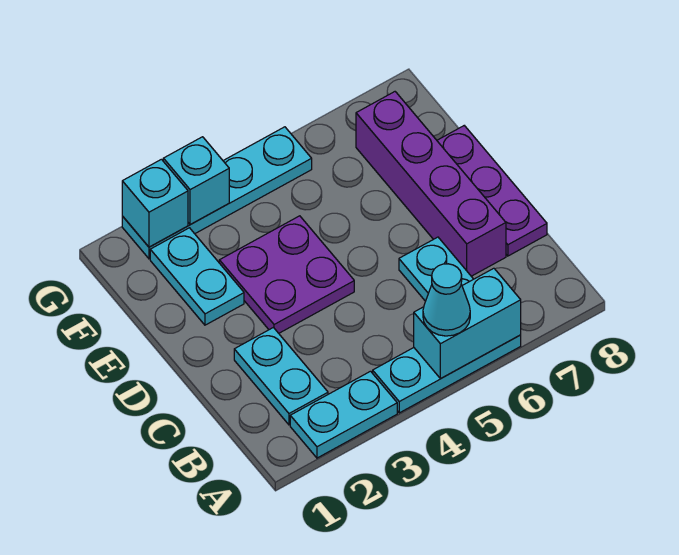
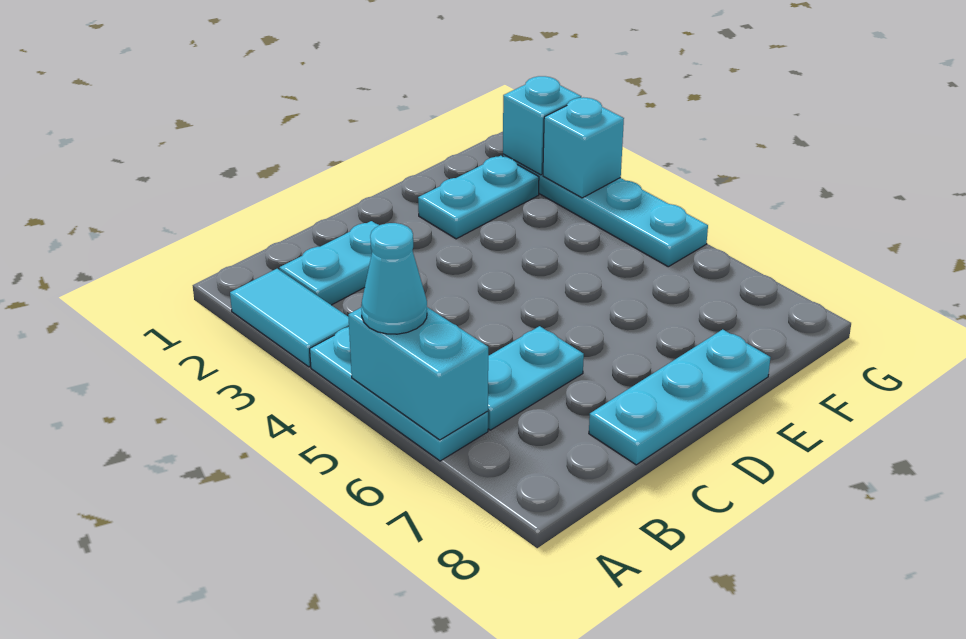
cyan 1x2 plate [290,371,397,458] -> cyan 1x2 tile [230,269,349,367]
purple 1x4 brick [356,92,506,276] -> none
purple 1x3 plate [437,126,547,256] -> cyan 1x3 plate [589,329,771,465]
purple 2x2 plate [219,216,354,333] -> none

